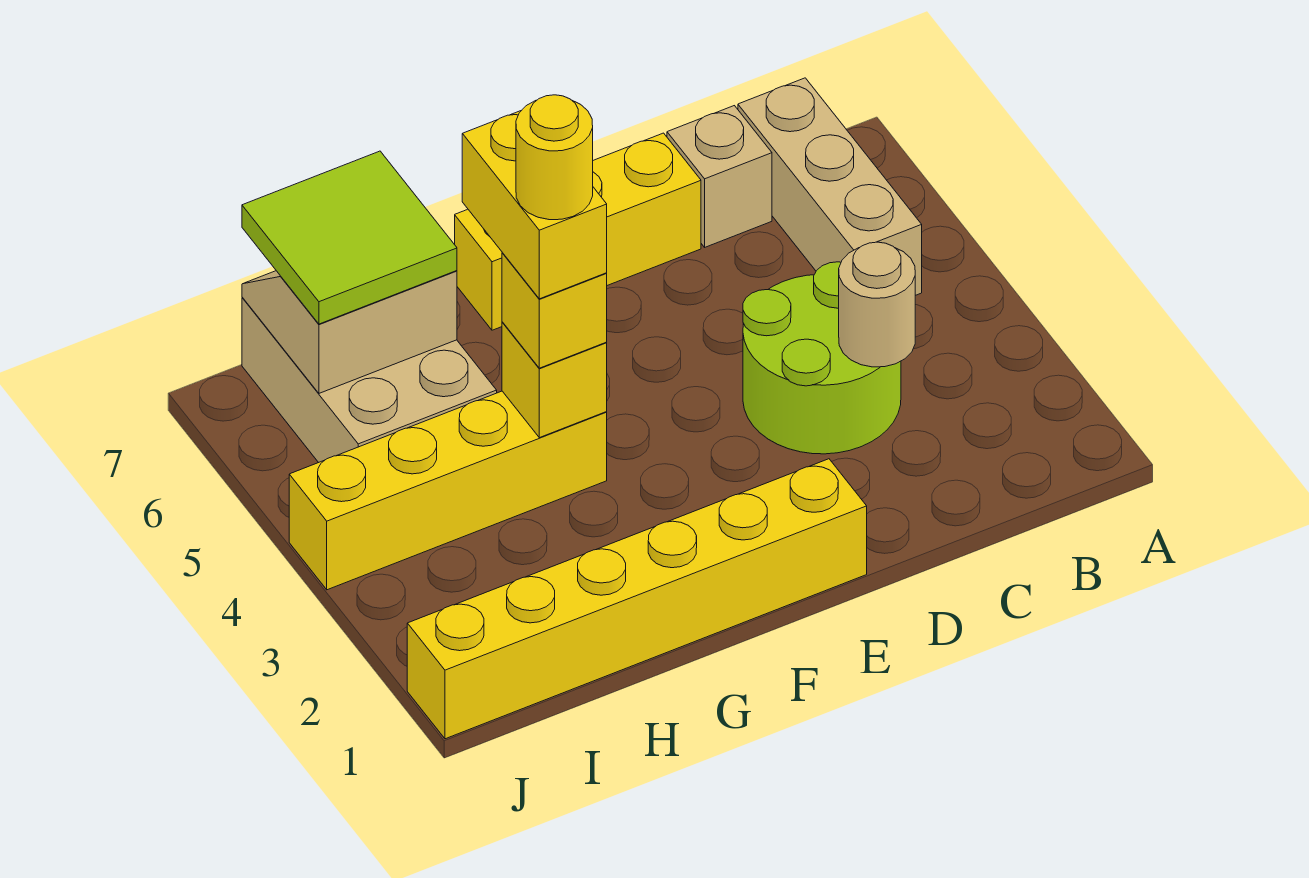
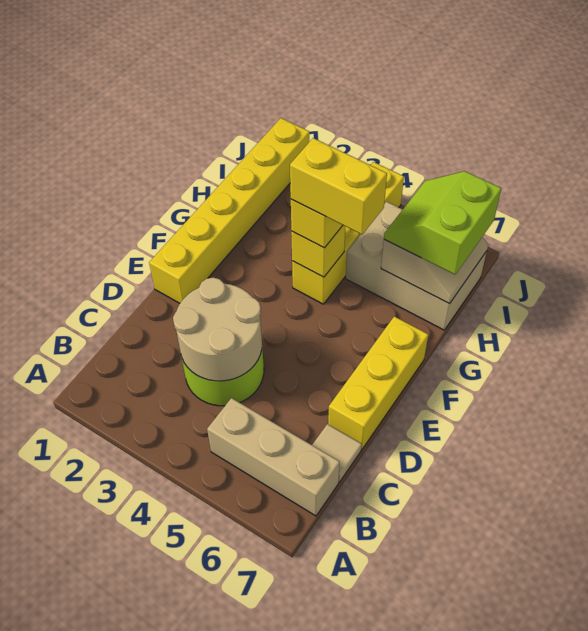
tan 1x1 round brick [839,242,915,367] -> tan 2x2 round brick [173,278,262,381]
tan 1x1 brick [667,106,772,247] -> tan 1x1 tile [312,424,362,482]
yellow 1x1 round brick [516,95,593,220] -> none
lime 2x2 tile [242,151,457,324] -> lime 2x2 slope [384,171,501,274]

